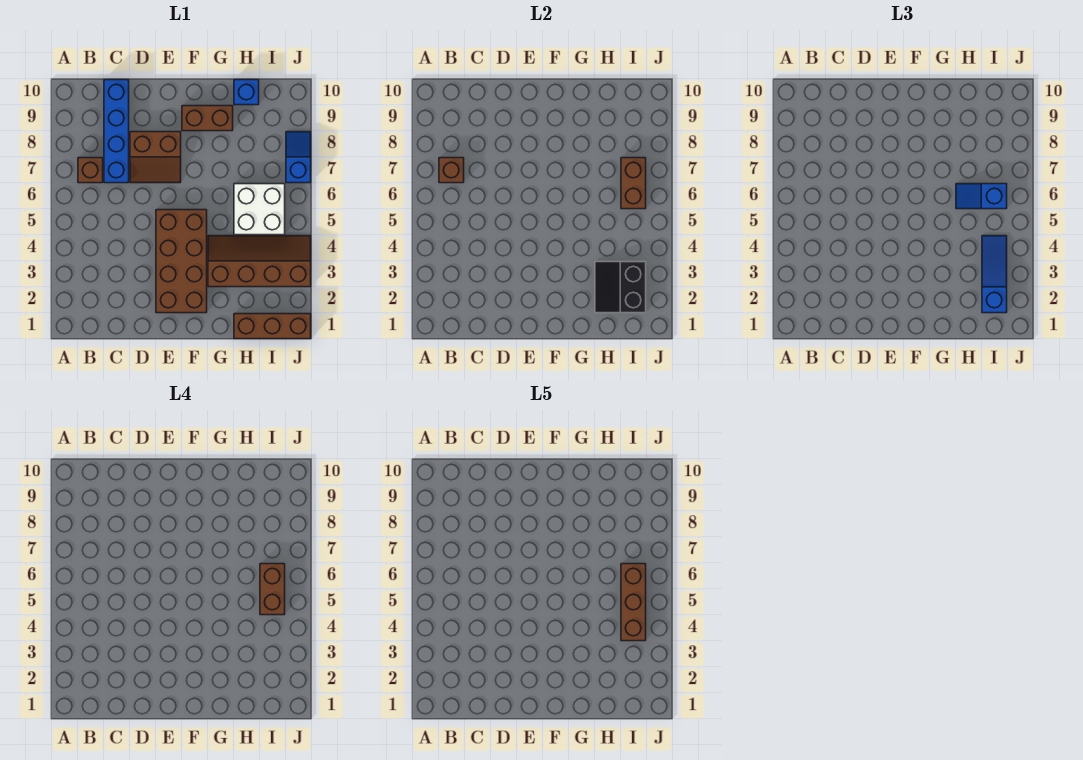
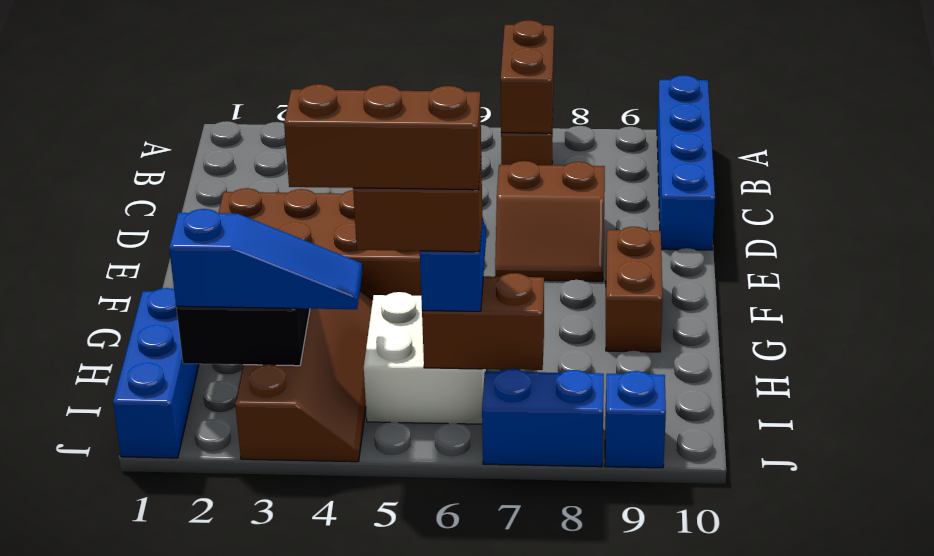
brown 1x1 brick [439,158,464,183] -> brown 1x2 brick [501,20,554,133]
blue 1x4 brick [104,80,129,183] -> blue 1x4 brick turned to [657,75,715,250]
brown 2x2 slope [130,132,181,183] -> brown 2x2 slope turned to [495,161,605,281]
brown 1x3 brick [234,314,311,339] -> blue 1x3 brick [113,288,199,458]
blue 1x1 brick [234,80,259,105] -> blue 1x1 brick moved to [605,371,666,468]
blue 1x2 slope [286,132,311,183] -> blue 1x2 brick [482,369,604,467]

